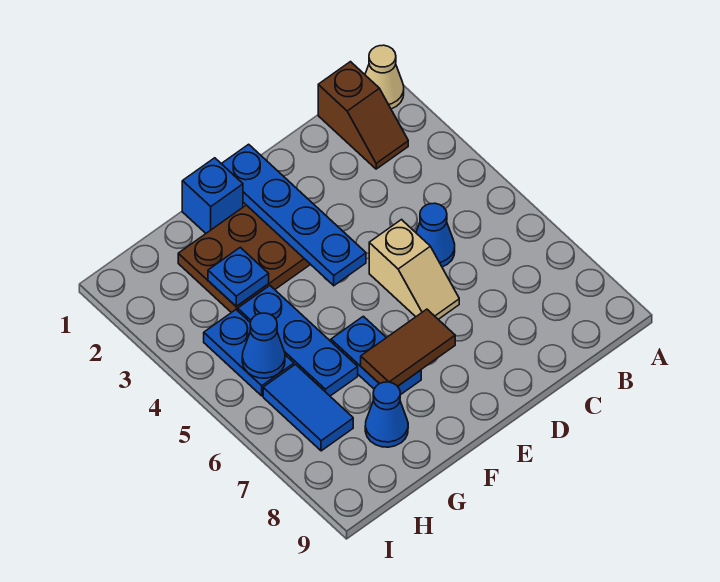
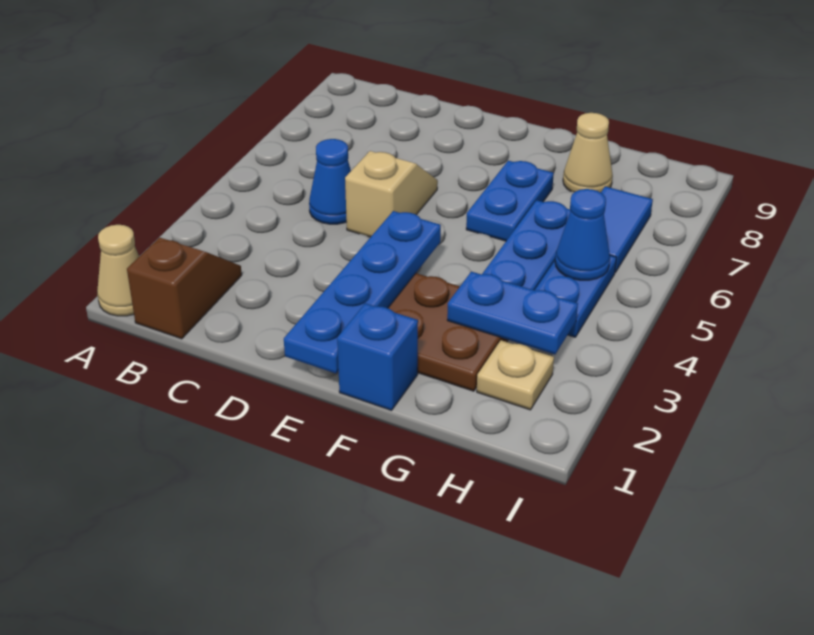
brown 1x2 tile [361,309,455,386] -> none
blue 1x1 plate [208,247,269,306] -> blue 1x2 plate [447,272,578,354]
blue 1x1 cone [365,382,408,447] -> tan 1x1 cone [563,113,613,193]
none -> tan 1x1 plate [477,340,554,410]

